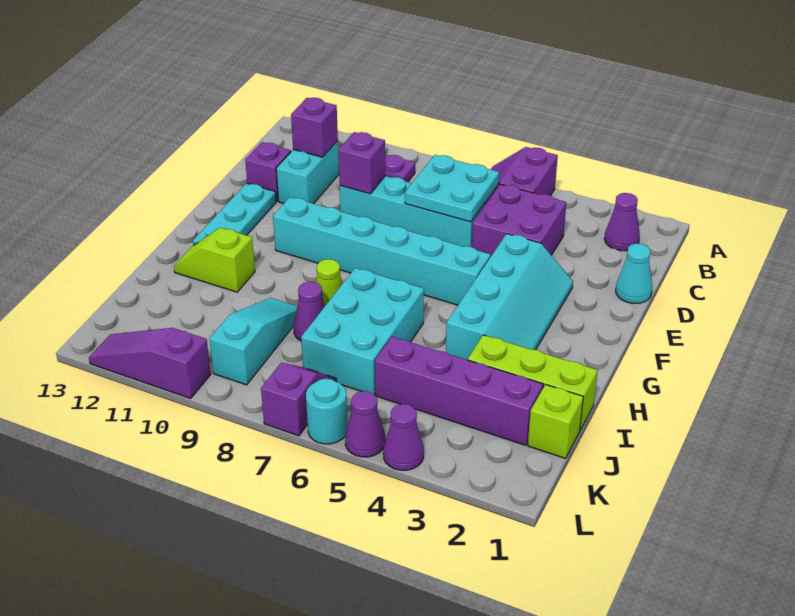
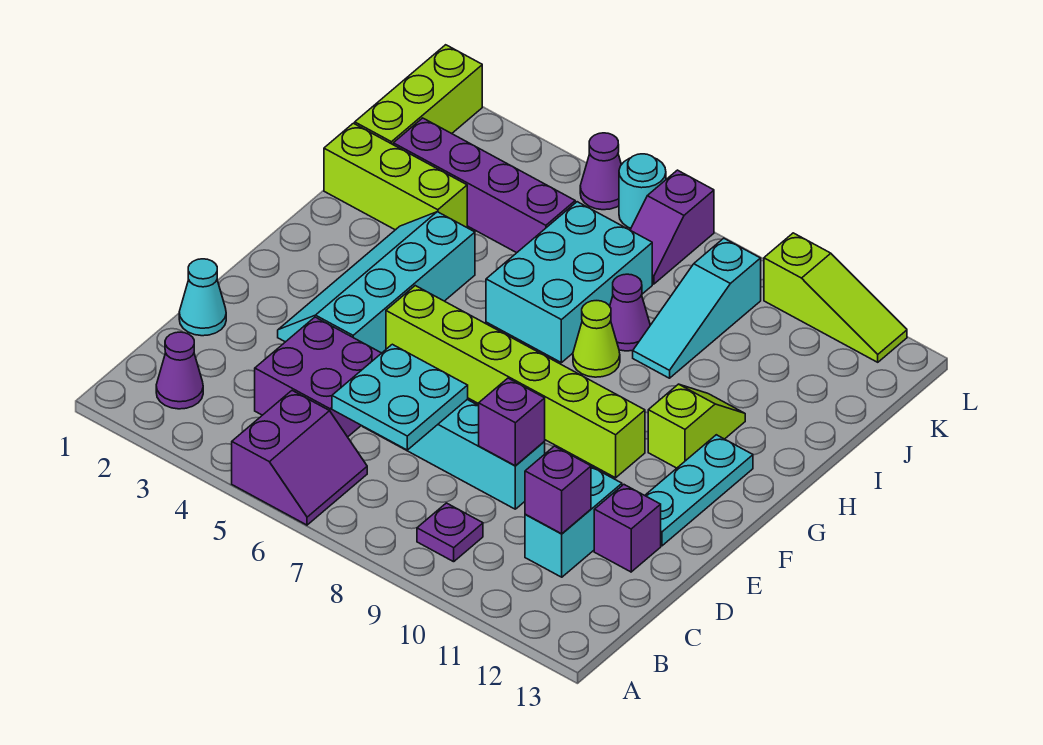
cyan 1x6 brick [273,197,490,305] -> lime 1x6 brick [386,286,645,478]
lime 1x2 slope [174,228,255,292] -> lime 1x2 slope turned to [648,384,745,468]
lime 1x1 brick [528,385,583,458] -> lime 1x3 brick [355,45,482,144]
purple 1x1 cone [383,404,424,470] -> none
purple 1x3 slope [89,328,211,399] -> lime 1x3 slope [764,233,907,362]

